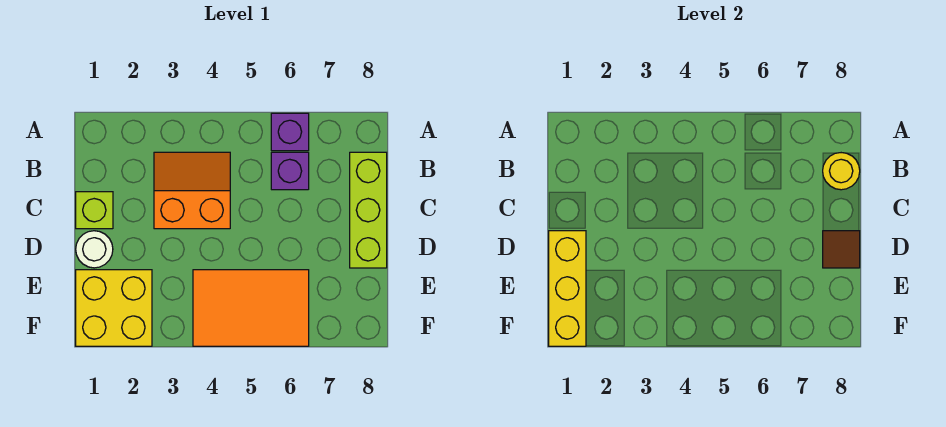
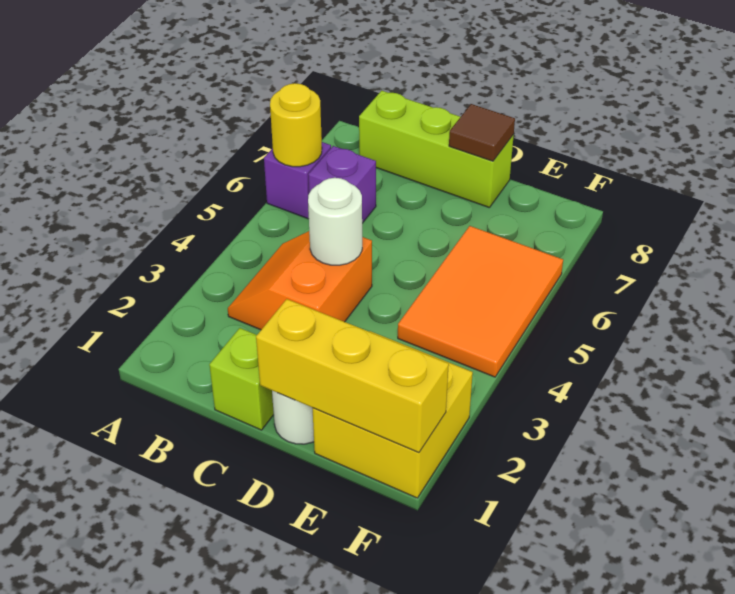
yellow 1x1 round brick [823,153,860,190] -> yellow 1x1 round brick moved to [270,83,322,167]
none -> white 1x1 round brick [308,178,362,265]

